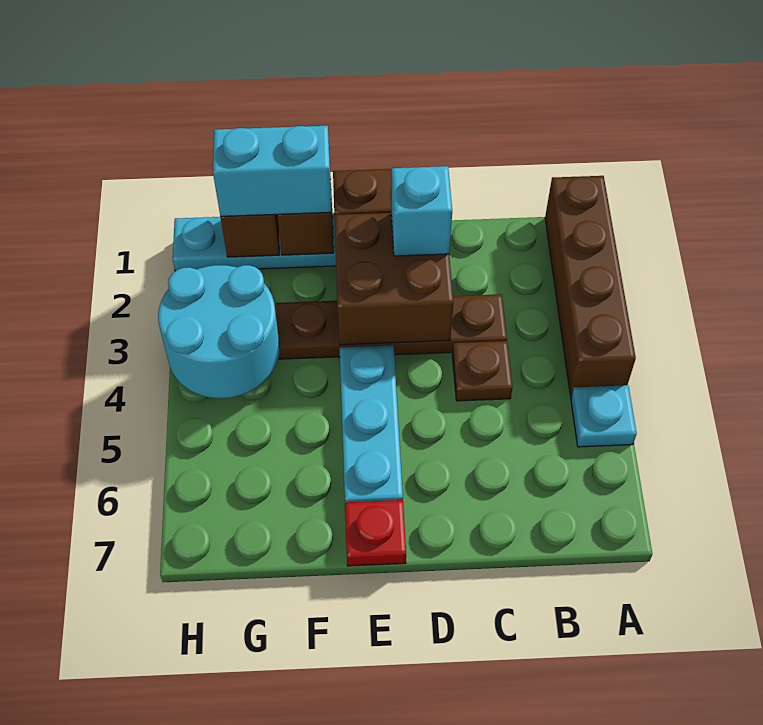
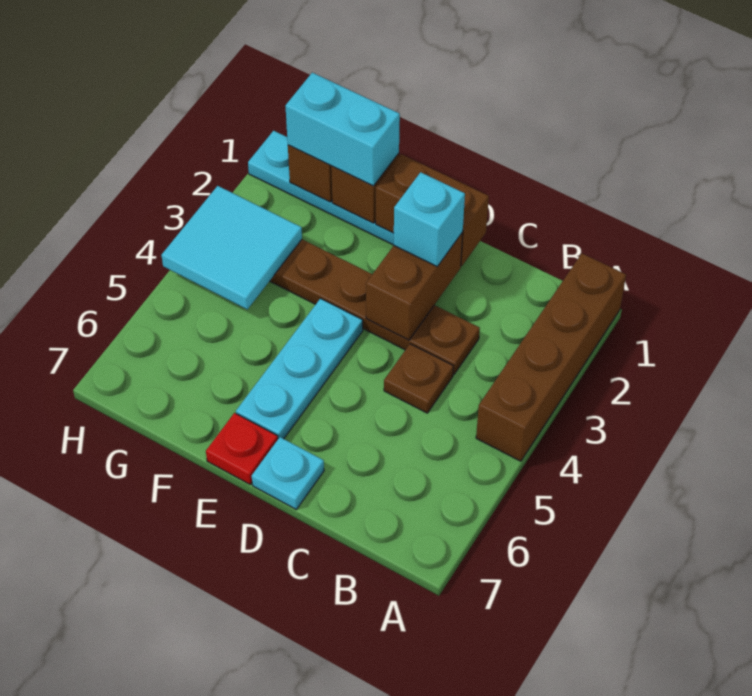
cyan 1x1 plate [571,385,637,447] -> cyan 1x1 plate moved to [252,437,324,509]
brown 2x2 brick [334,213,454,345] -> brown 1x2 brick [366,232,463,340]
cyan 2x2 round brick [158,265,280,399] -> cyan 2x2 tile [161,186,302,309]

